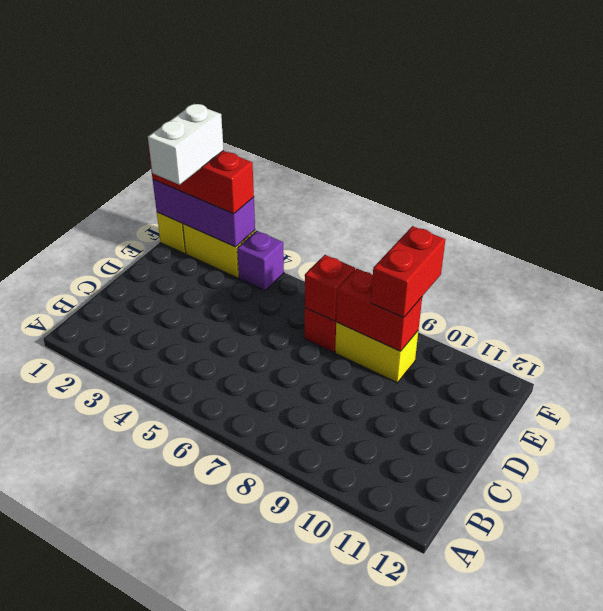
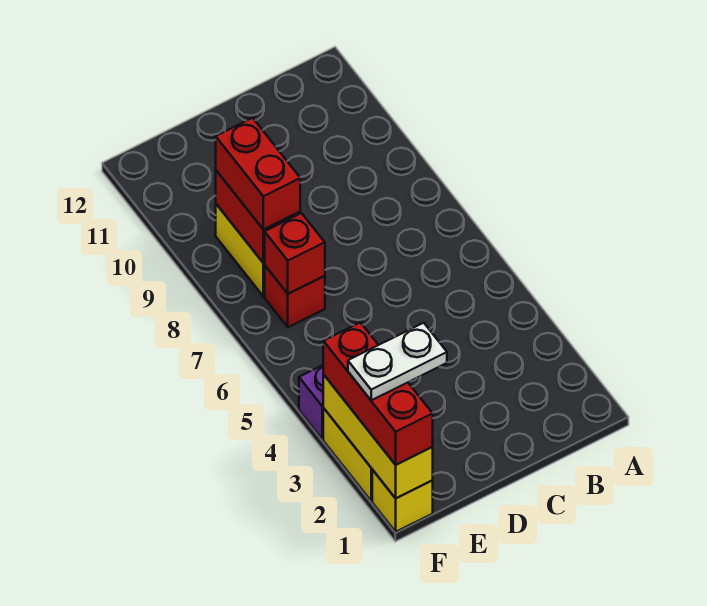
white 1x2 brick [148,104,224,185] -> white 1x2 plate [348,323,447,400]
red 1x2 brick [371,226,445,318] -> red 1x2 brick turned to [216,118,300,230]
purple 1x3 brick [153,180,255,247] -> yellow 1x3 brick [323,375,433,498]

